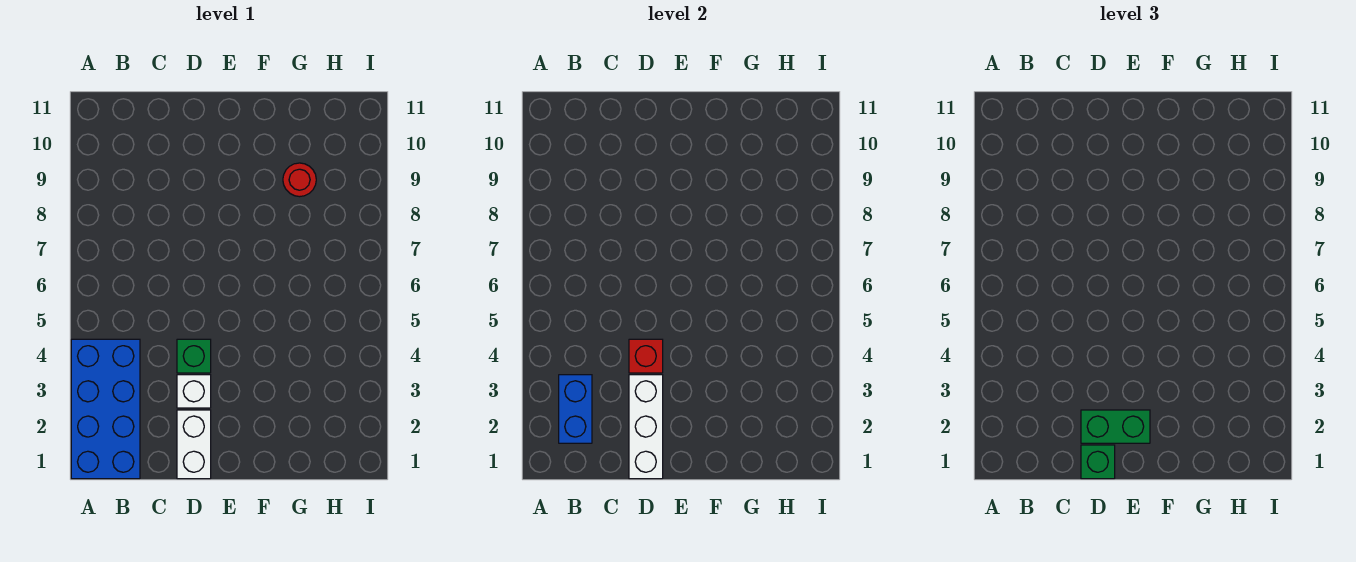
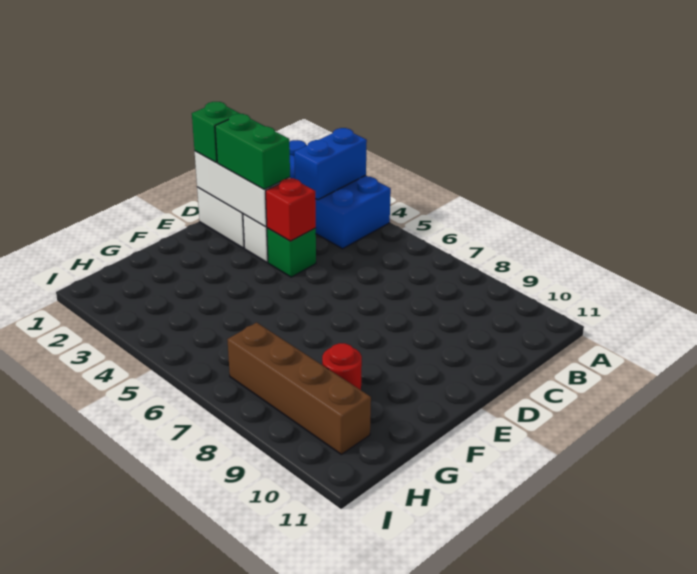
blue 1x2 brick [559,375,592,443] -> blue 1x2 brick turned to [294,128,367,200]
green 1x2 brick [1081,410,1150,443] -> green 1x2 brick turned to [215,114,290,189]
none -> brown 1x4 brick [227,322,371,454]

